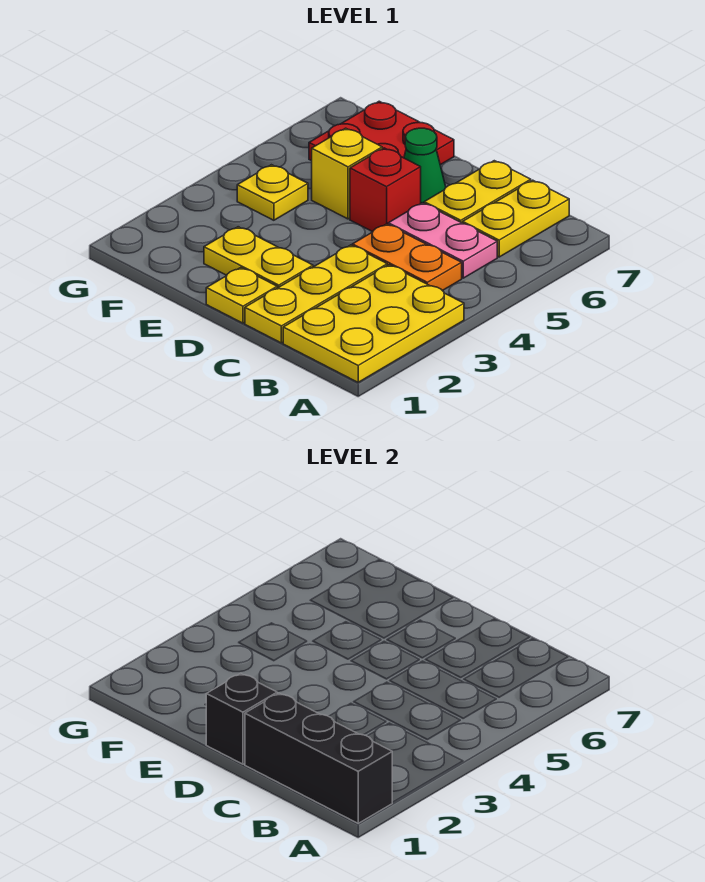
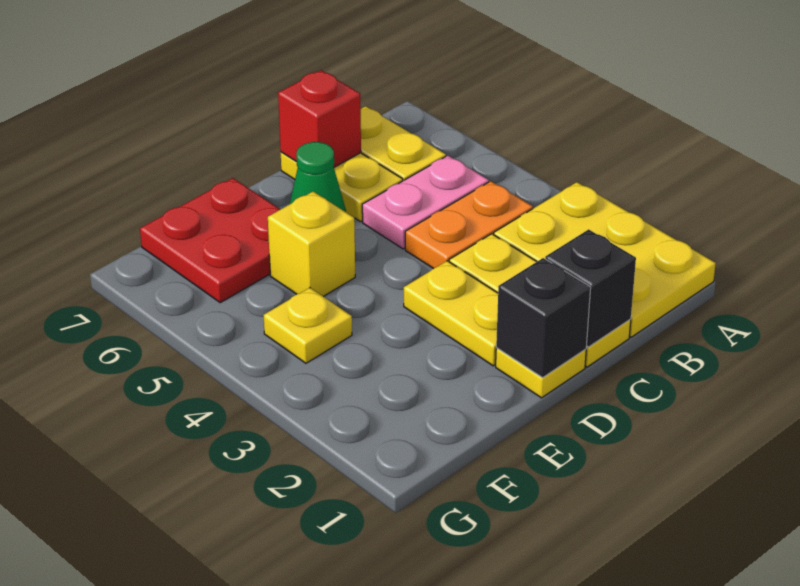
black 1x3 brick [245,693,392,823] -> black 1x1 brick [545,229,636,347]
yellow 1x2 plate [204,227,313,288] -> yellow 1x2 plate turned to [404,261,498,366]
red 1x1 brick [350,148,421,232] -> red 1x1 brick moved to [278,70,361,167]

